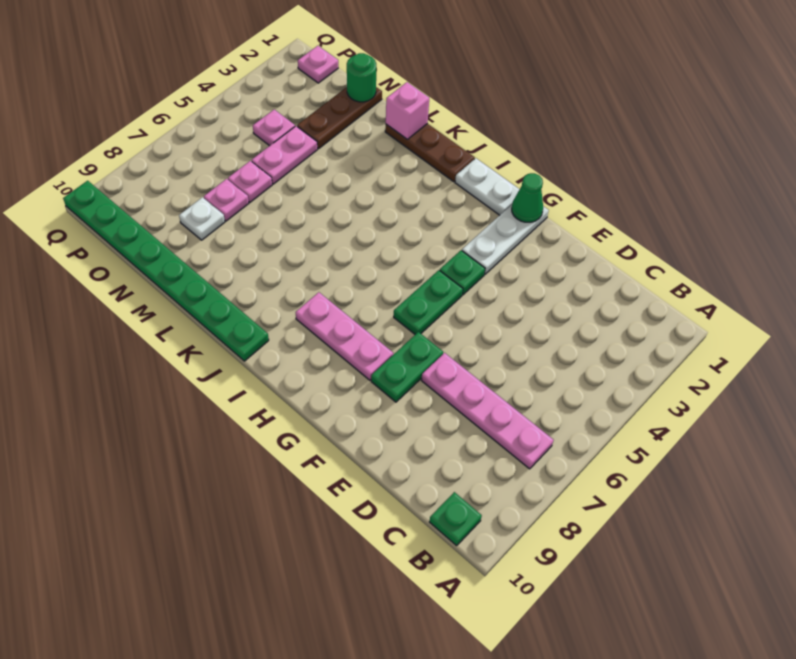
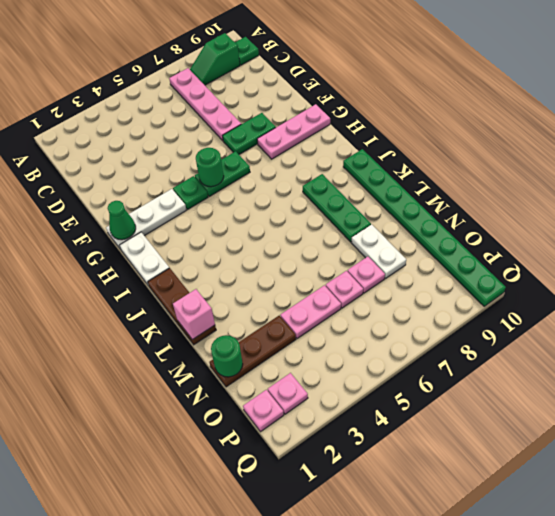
none -> green 1x2 slope [190,33,240,85]
none -> green 1x1 round brick [196,148,224,187]
pink 1x3 plate [296,292,393,380] -> pink 1x3 plate turned to [257,104,330,159]
none -> green 1x3 plate [303,174,371,242]
white 1x1 plate [179,197,225,240] -> white 1x2 plate [352,224,406,278]
pink 1x1 plate [253,110,295,146] -> pink 1x1 plate moved to [268,373,308,414]

